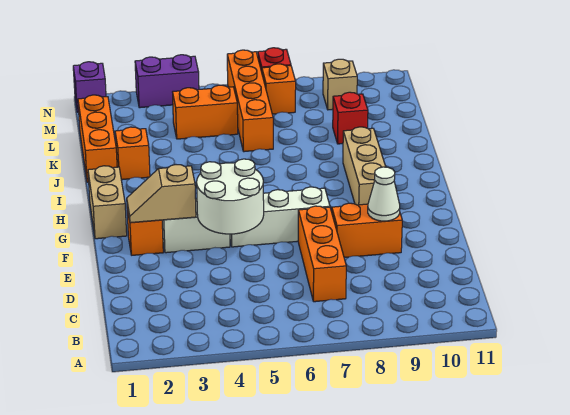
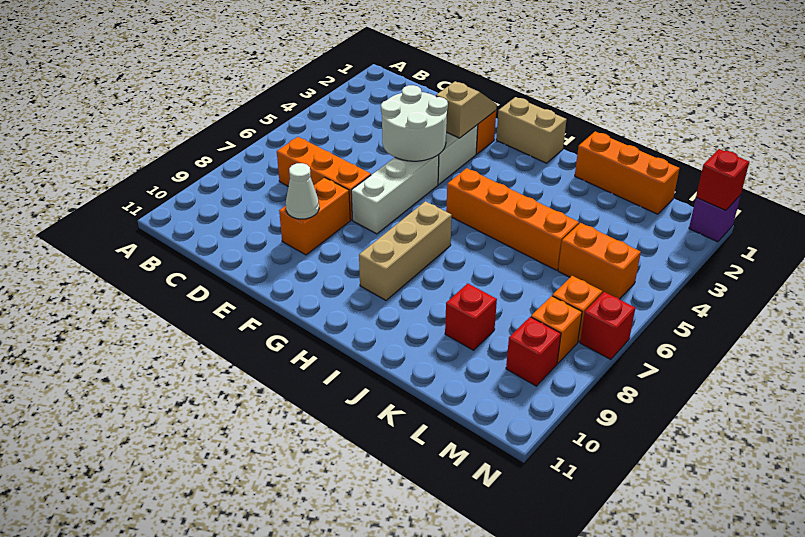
tan 1x3 brick [343,127,386,205] -> tan 1x3 brick turned to [359,201,452,300]
orange 1x1 brick [115,127,150,180] -> orange 1x1 brick moved to [531,296,582,364]
orange 1x4 brick [227,50,273,152] -> orange 1x4 brick moved to [446,168,579,270]
orange 1x2 brick [173,85,238,139] -> orange 1x2 brick turned to [558,223,641,299]
tan 1x1 brick [323,59,357,110] -> red 1x1 brick [506,317,561,386]
none -> red 1x1 brick [696,149,749,211]
purple 1x2 brick [135,55,199,108] -> none

